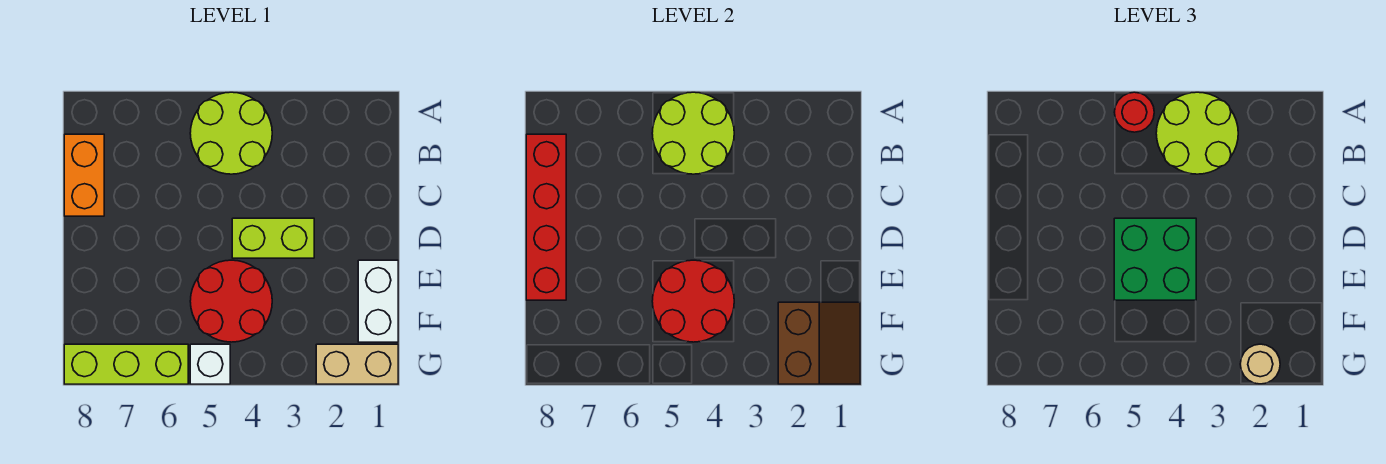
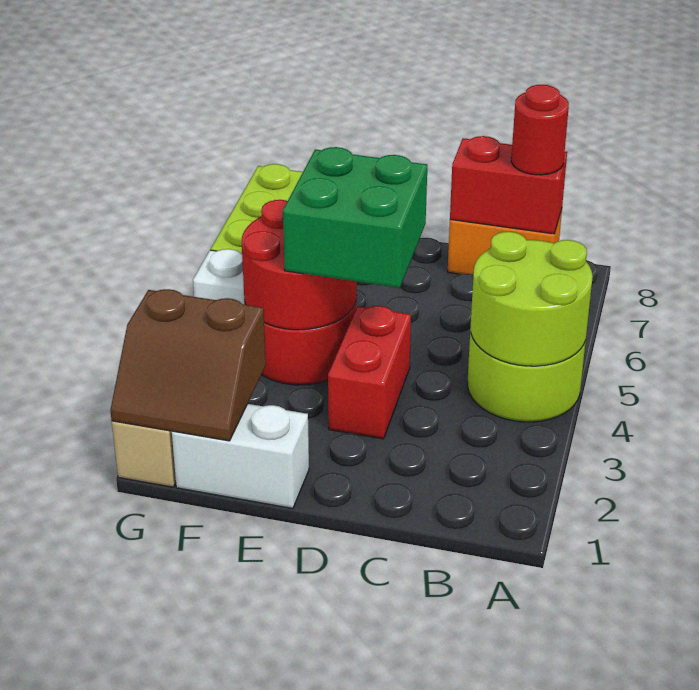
lime 2x2 round brick [1156,92,1238,174] -> none
red 1x1 round brick [1114,92,1154,132] -> red 1x1 round brick moved to [511,85,569,175]
red 1x4 brick [526,134,566,300] -> red 1x2 brick [450,136,567,234]
lime 1x2 brick [232,218,314,258] -> red 1x2 brick [328,306,411,439]
tan 1x1 round brick [1240,344,1280,384] -> none

